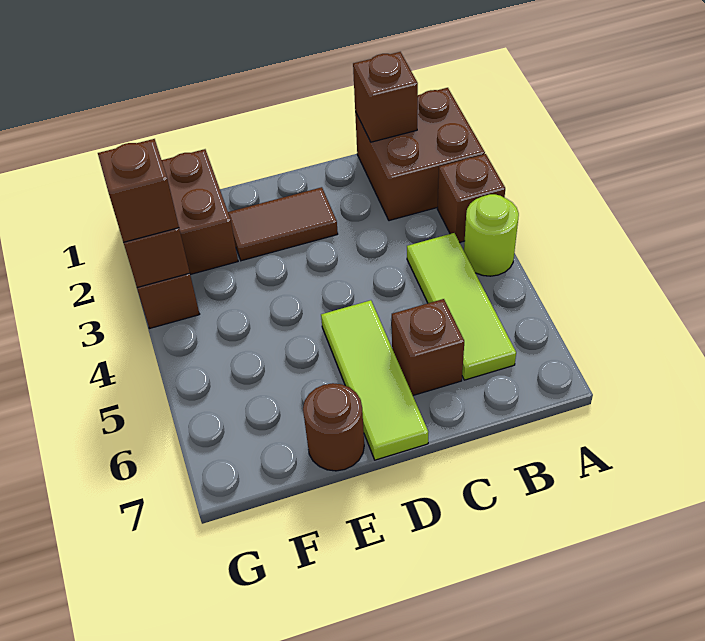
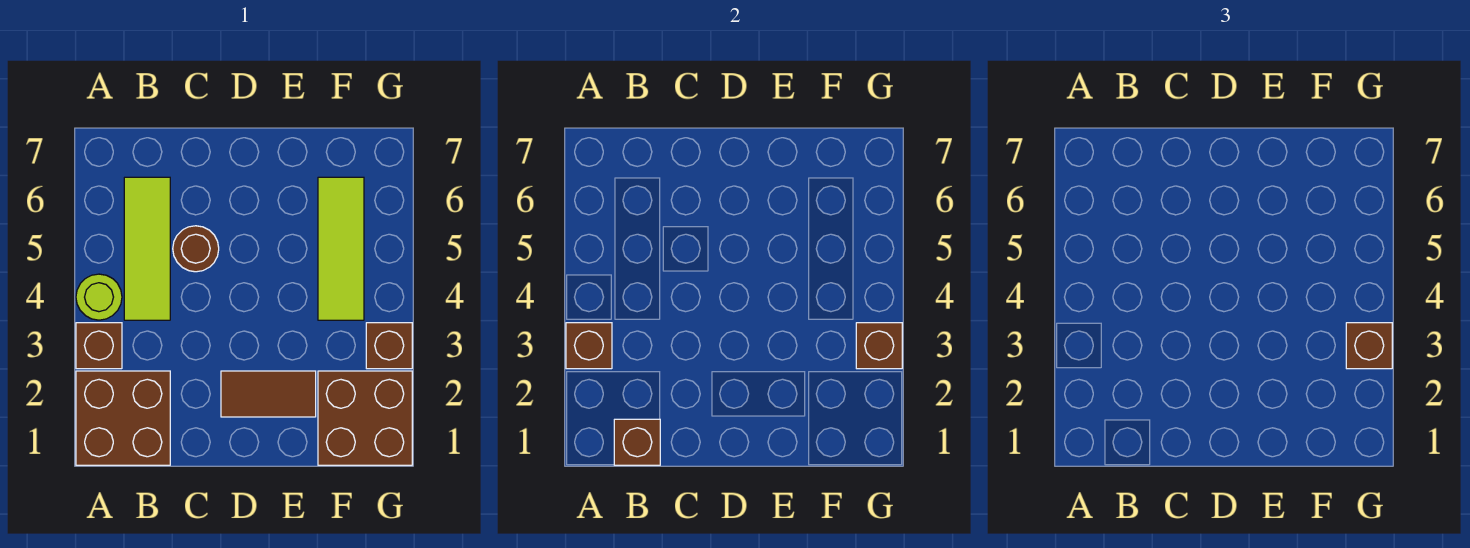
brown 1x1 brick [392,299,464,395] -> brown 1x1 brick moved to [566,323,612,369]
lime 1x3 tile [321,300,428,460] -> lime 1x3 tile moved to [318,177,364,320]
brown 1x1 round brick [303,383,364,471] -> brown 1x1 round brick moved to [173,226,219,272]

